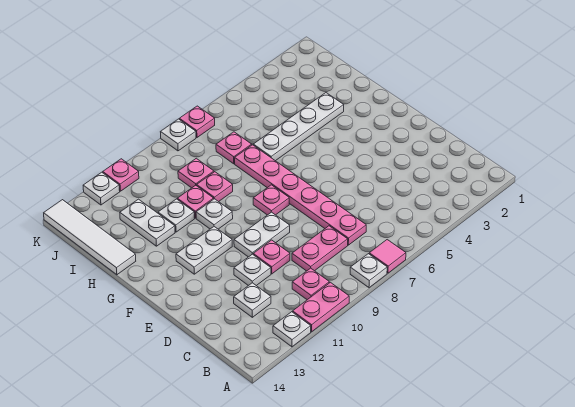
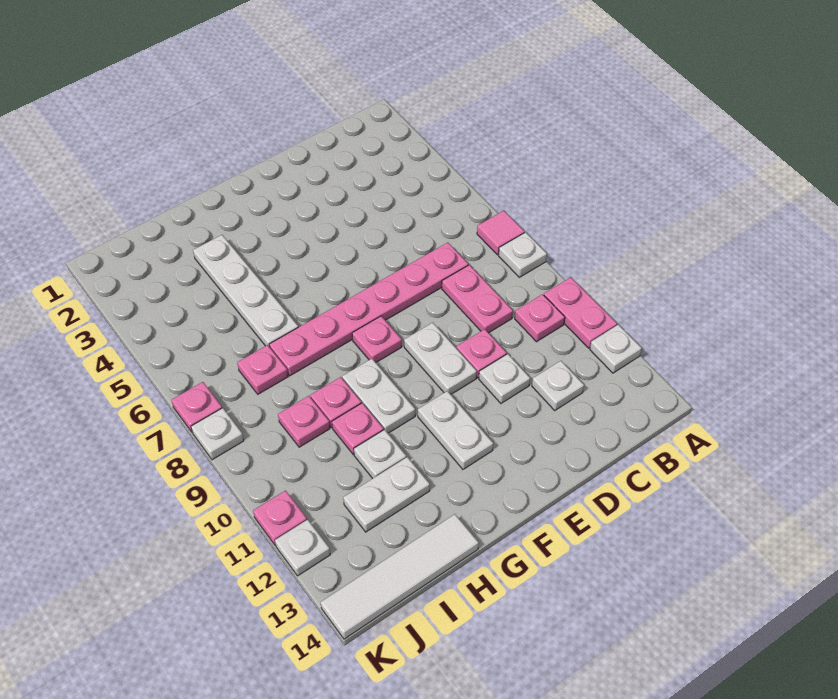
white 1x1 plate [196,199,233,229] -> white 1x2 plate [342,359,415,433]

